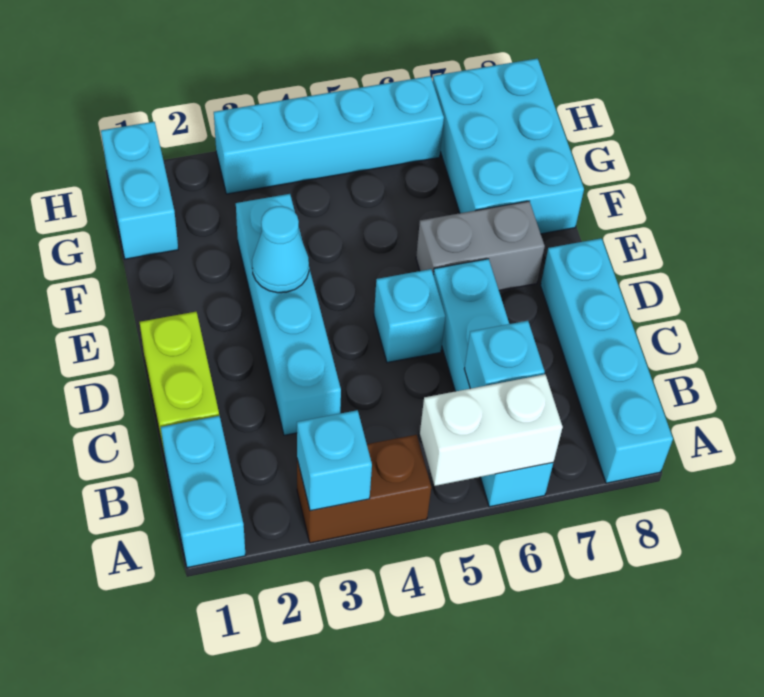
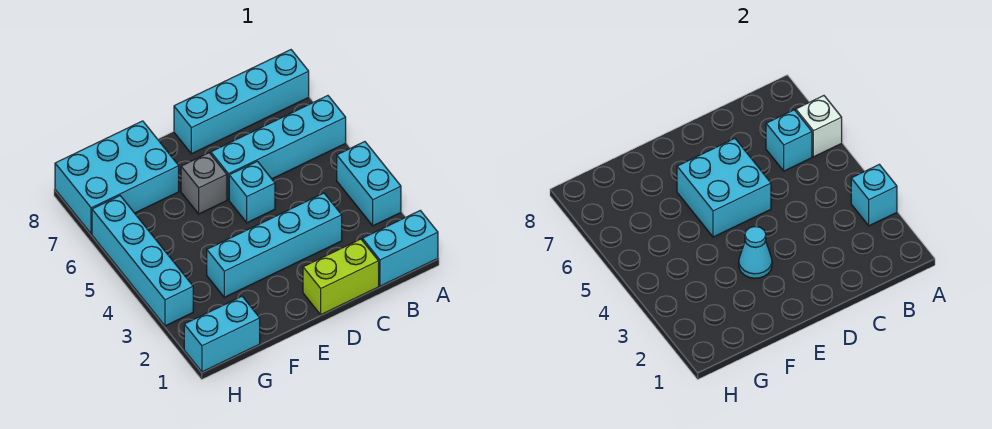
brown 1x2 brick [297,435,431,543] -> cyan 1x2 brick [337,142,401,226]
white 1x2 brick [420,374,563,486] -> white 1x1 brick [796,96,842,157]
none -> cyan 2x2 brick [677,138,771,237]
grey 1x2 brick [416,201,545,291] -> grey 1x1 brick [181,153,227,214]

